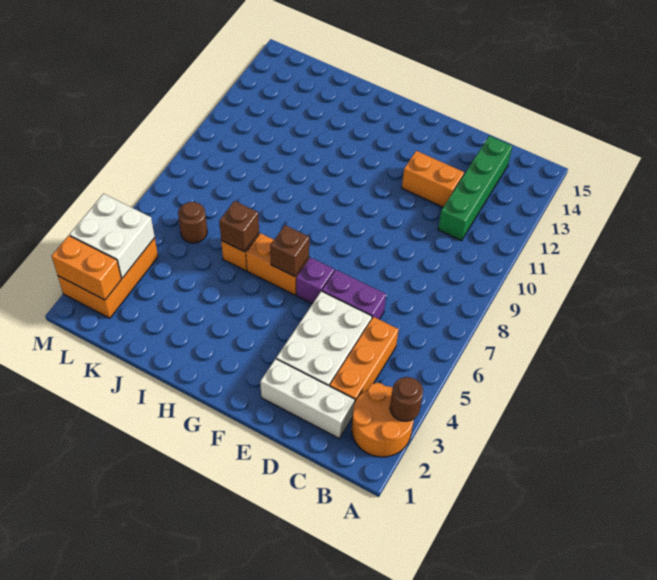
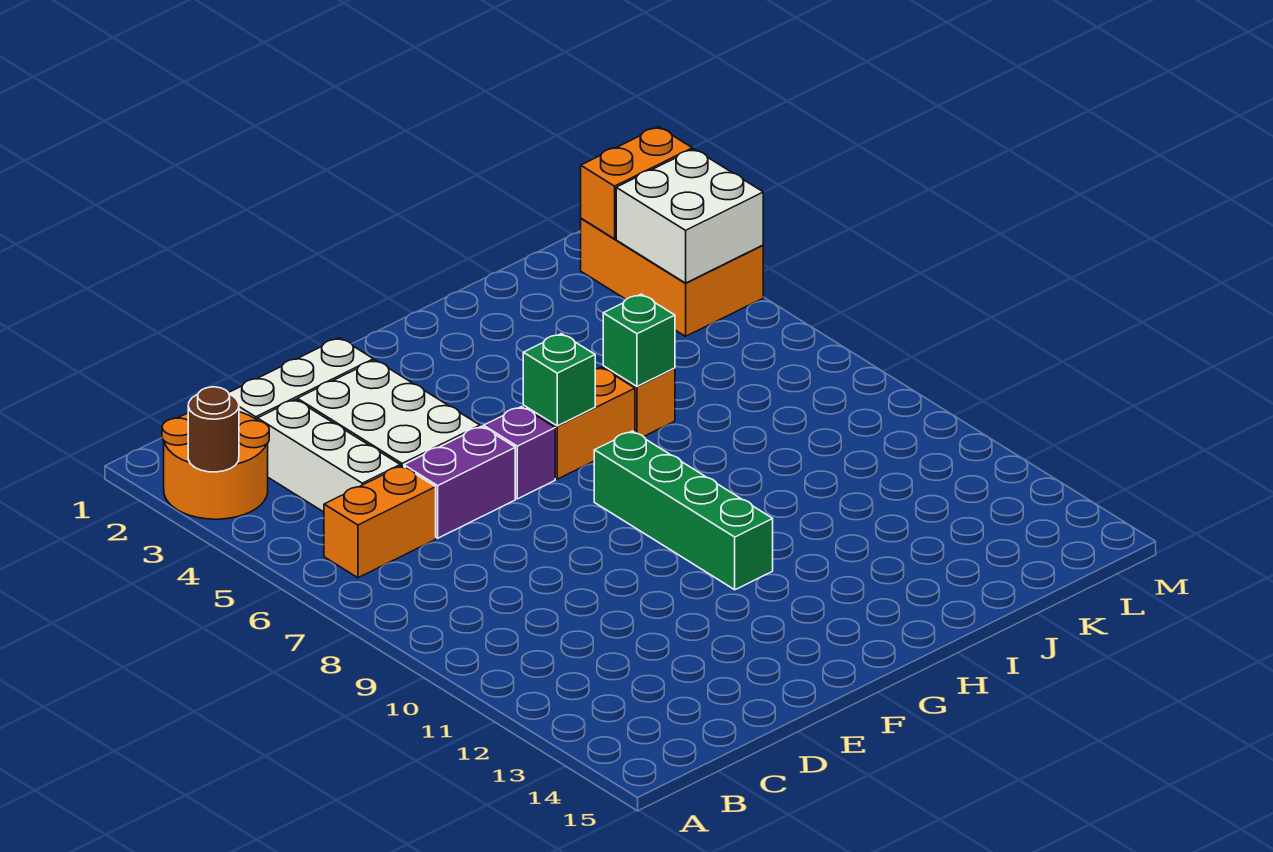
orange 1x3 brick [330,317,399,401] -> white 1x3 brick [257,399,400,512]
green 1x4 brick [438,136,512,241] -> green 1x4 brick moved to [594,431,773,590]
orange 1x2 brick [402,151,464,207] -> orange 1x2 brick moved to [324,466,436,578]
brown 1x1 brick [270,225,309,277] -> green 1x1 brick [523,334,595,426]
brown 1x1 brick [219,201,259,252] -> green 1x1 brick [603,294,675,386]
brown 1x1 round brick [178,202,207,243] -> none

